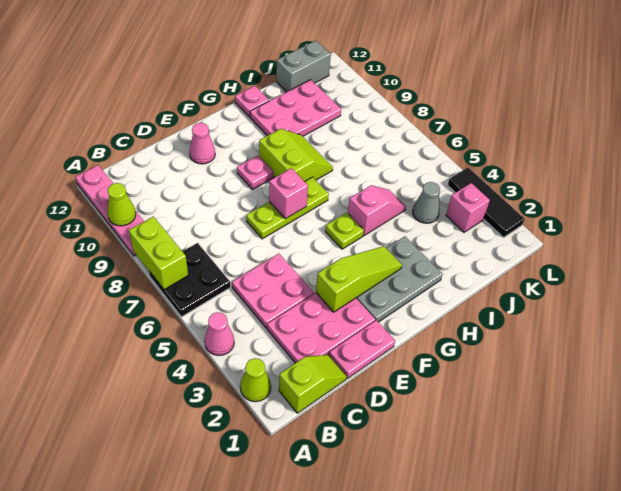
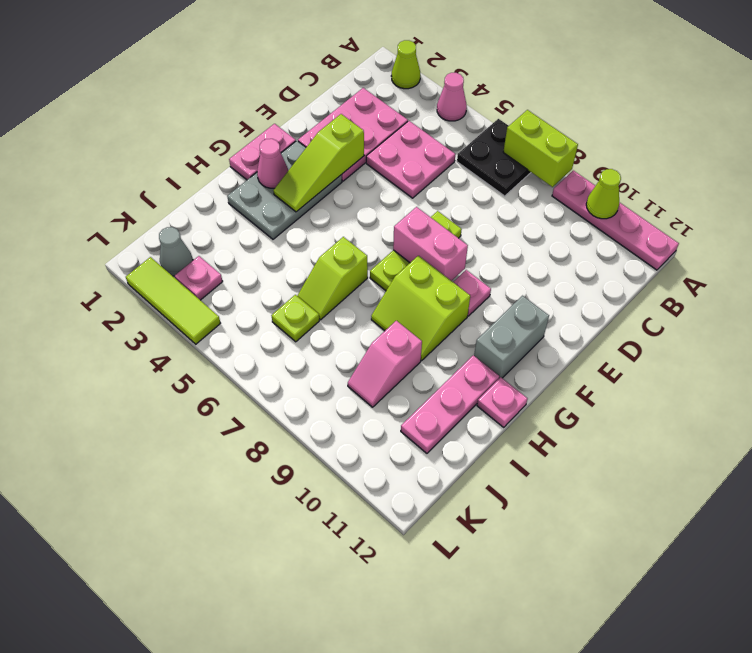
lime 1x2 slope [279,355,347,413] -> lime 1x2 slope moved to [297,237,368,320]
pink 1x2 plate [329,320,395,378] -> pink 1x2 plate moved to [229,124,296,180]
pink 1x1 cone [189,123,215,164] -> pink 1x1 cone moved to [257,139,288,188]
pink 1x1 brick [269,168,308,219] -> pink 1x2 brick [393,207,468,281]
lime 1x1 plate [325,213,364,249] -> lime 1x1 plate moved to [271,295,319,342]
pink 1x2 slope [348,185,406,236] -> pink 1x2 slope moved to [348,321,422,407]
pink 2x3 plate [250,80,341,136] -> pink 1x3 plate [401,355,499,453]
grey 1x1 cone [413,182,440,223] -> grey 1x1 cone moved to [159,227,193,276]
grey 1x2 brick [276,40,331,92] -> grey 1x2 brick moved to [474,296,549,378]
pink 1x1 brick [446,183,490,232] -> pink 1x1 plate [175,256,223,300]
black 1x3 tile [448,167,525,237] -> lime 1x3 tile [126,257,221,344]

